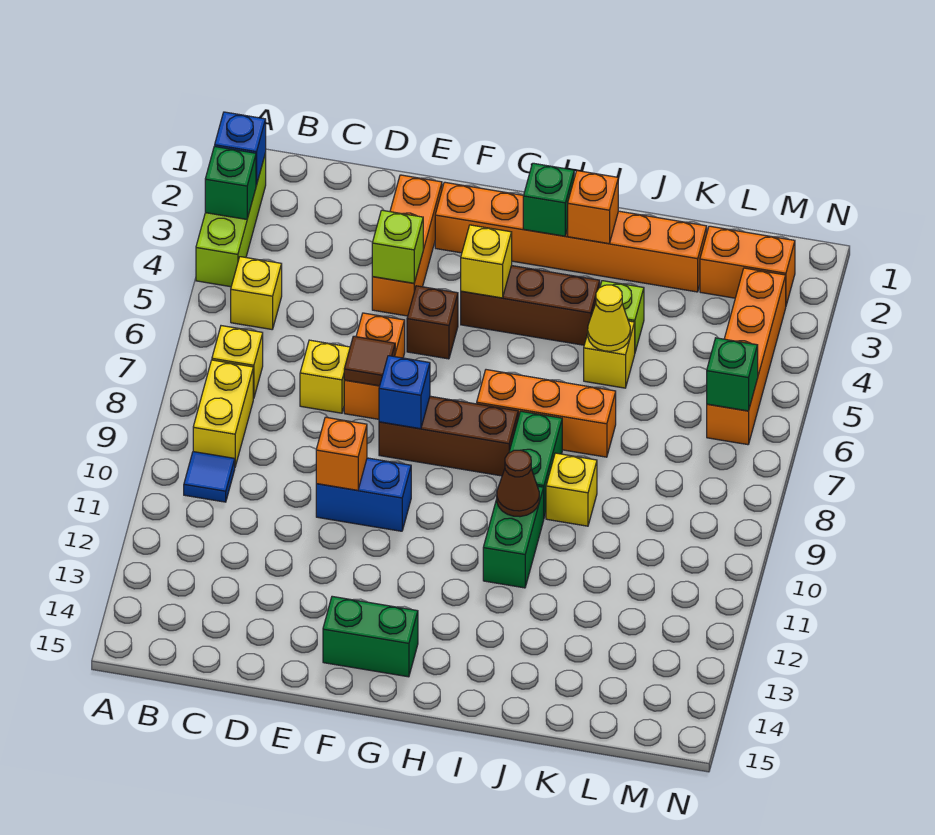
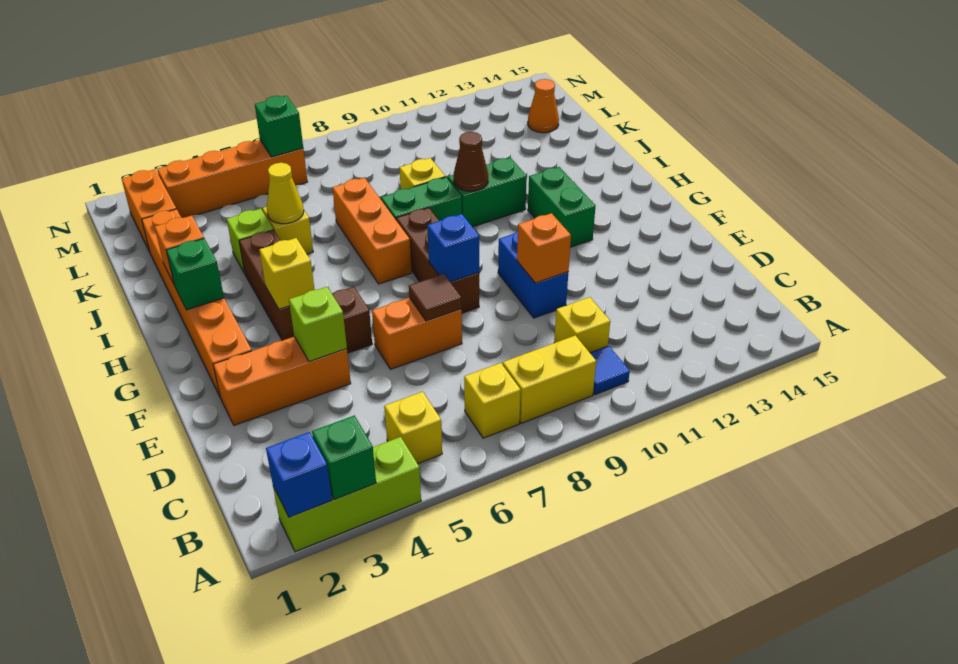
yellow 1x1 brick [300,340,350,413] -> yellow 1x1 brick moved to [554,297,610,353]
green 1x2 brick [323,596,418,677] -> green 1x2 brick moved to [528,167,595,247]
none -> orange 1x1 cone [528,79,559,133]

